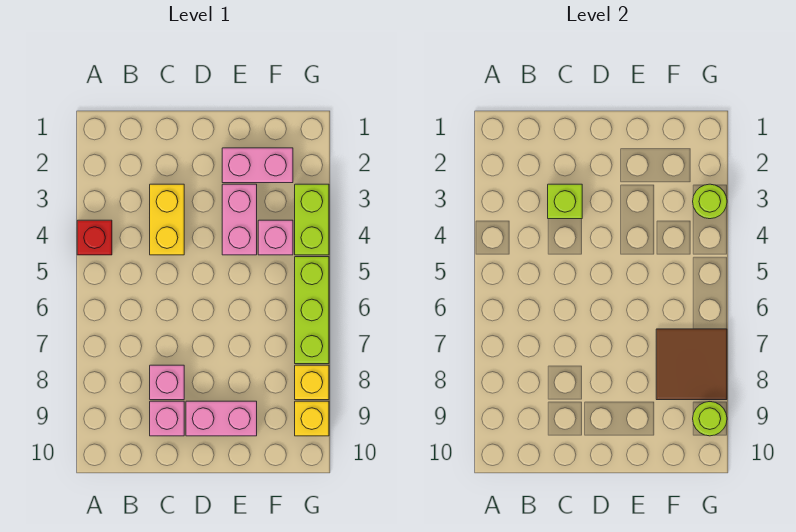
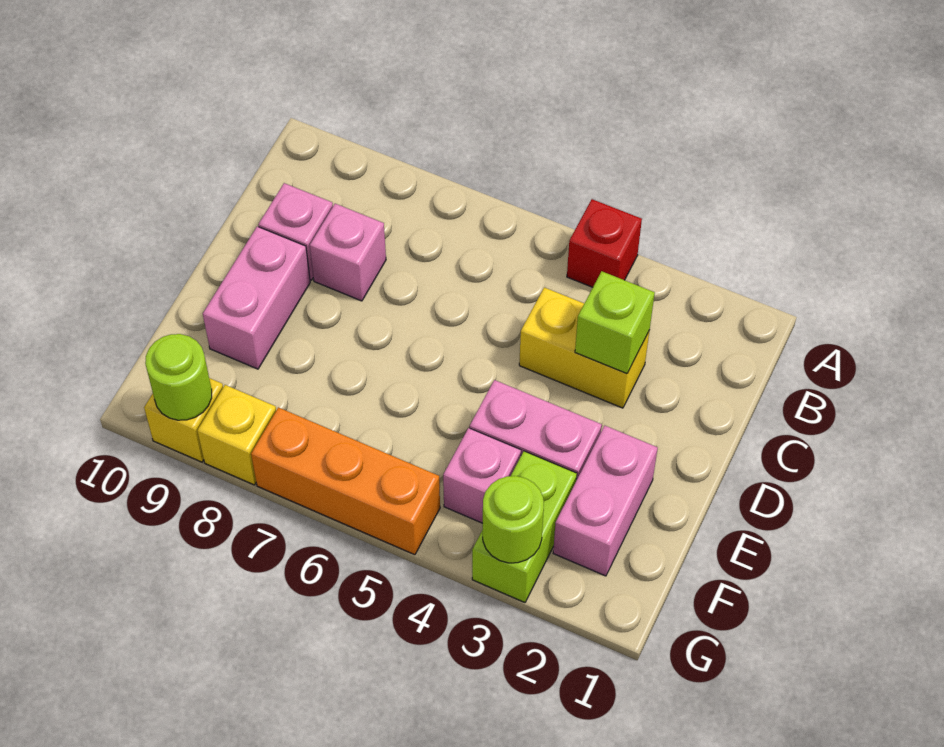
brown 2x2 tile [656,329,727,400] -> none
lime 1x2 brick [295,184,329,255] -> lime 1x2 brick turned to [472,451,577,603]
lime 1x3 brick [295,257,329,364] -> orange 1x3 brick [251,407,440,555]

